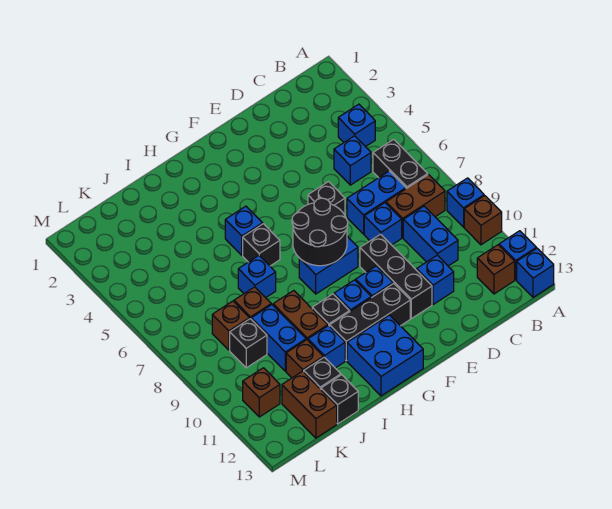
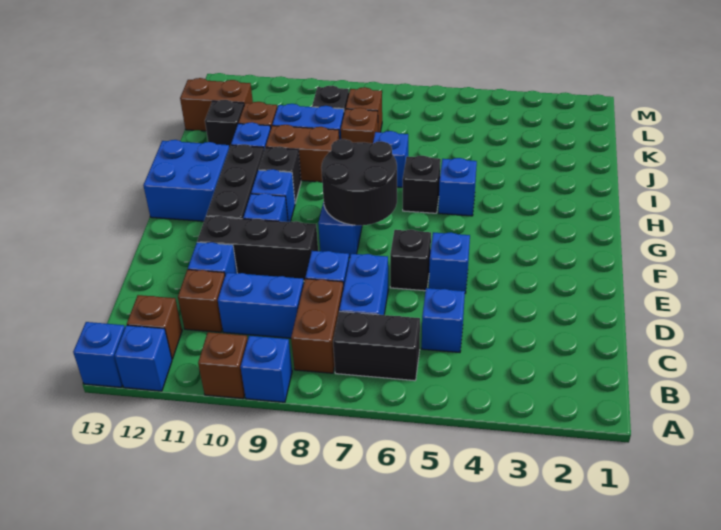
blue 1x1 brick [338,104,375,147] -> blue 1x1 brick moved to [429,232,470,293]
black 1x1 brick [321,375,358,424] -> none
brown 1x1 brick [243,368,280,417] -> brown 1x1 brick moved to [178,270,225,332]

